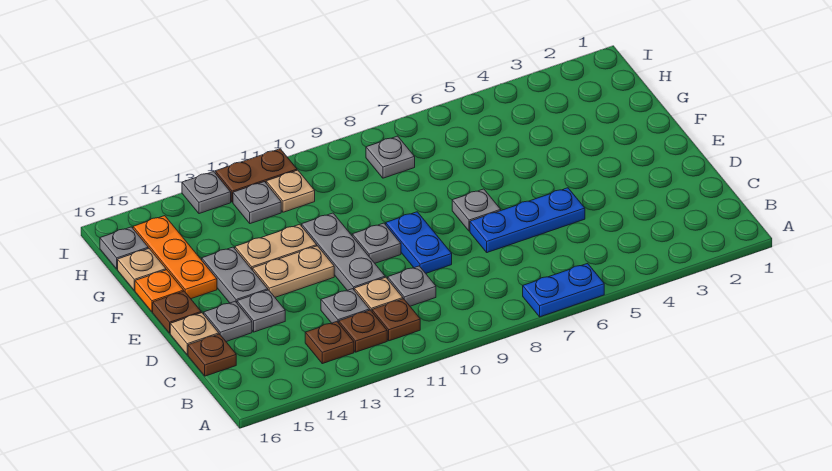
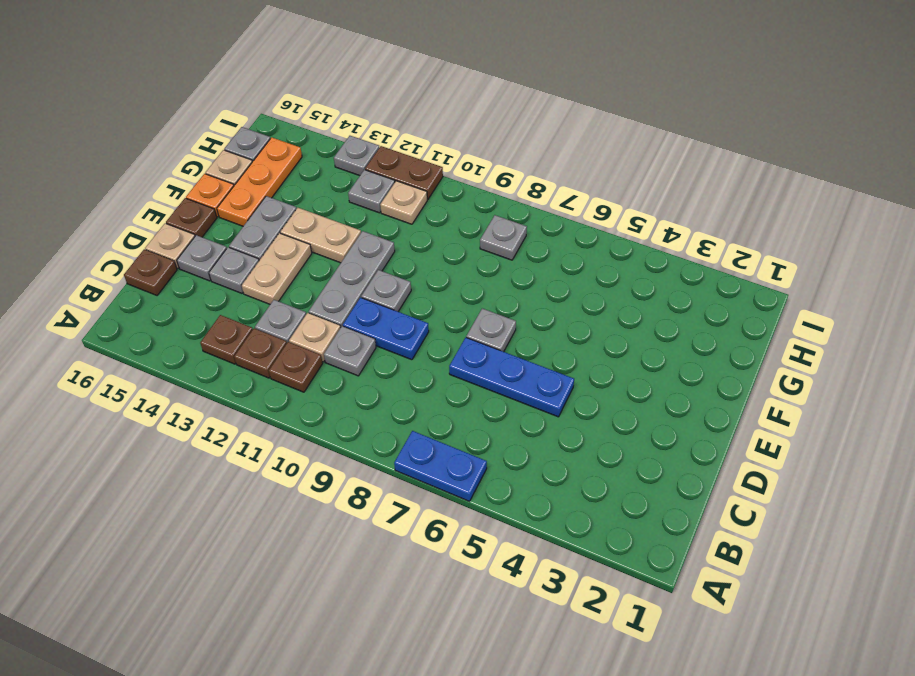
blue 1x2 plate [386,212,452,273] -> blue 1x2 plate turned to [343,298,429,360]
tan 1x2 plate [253,246,334,297] -> tan 1x2 plate turned to [242,233,312,304]

